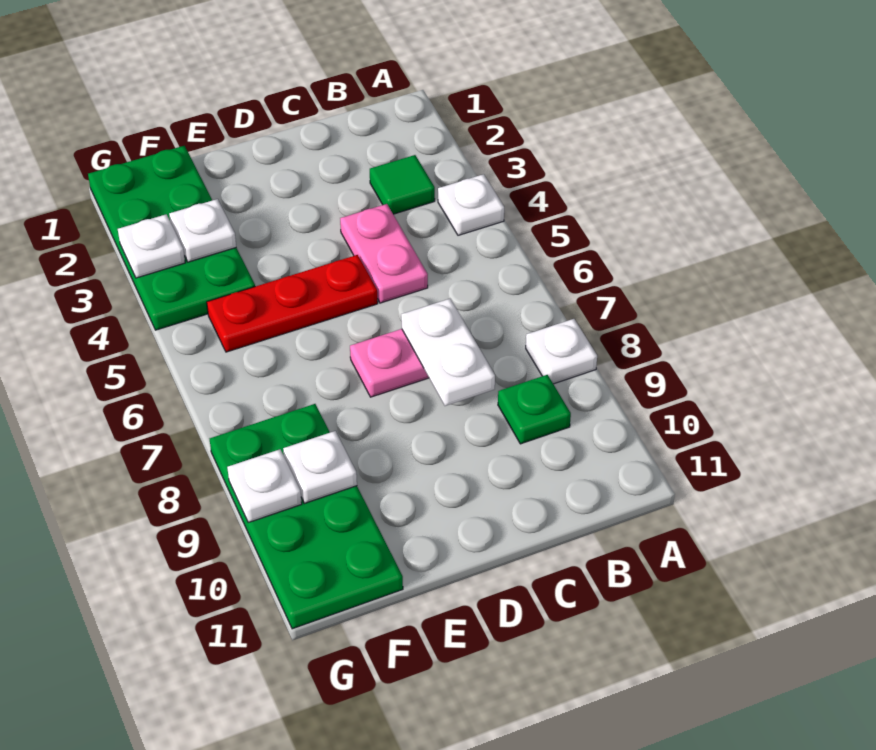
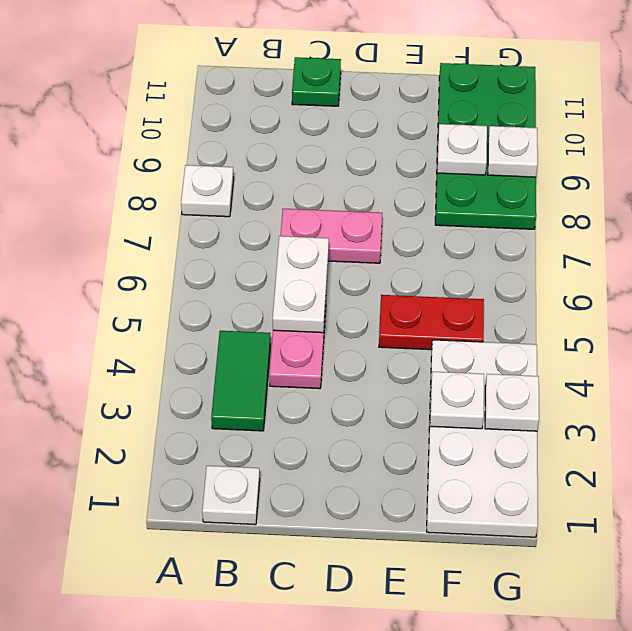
white 1x1 plate [438,174,504,235] -> white 1x1 plate moved to [202,466,260,525]
green 1x1 tile [370,155,435,214] -> green 1x2 tile [211,331,271,431]
green 1x1 plate [498,375,571,444] -> green 1x1 plate moved to [292,57,341,106]
white 1x2 plate [401,299,495,406] -> white 1x2 plate moved to [273,236,329,333]
red 1x3 plate [207,255,378,352] -> red 1x2 plate [379,295,484,350]
green 2x4 plate [88,146,255,330] -> white 2x4 plate [427,340,538,537]

